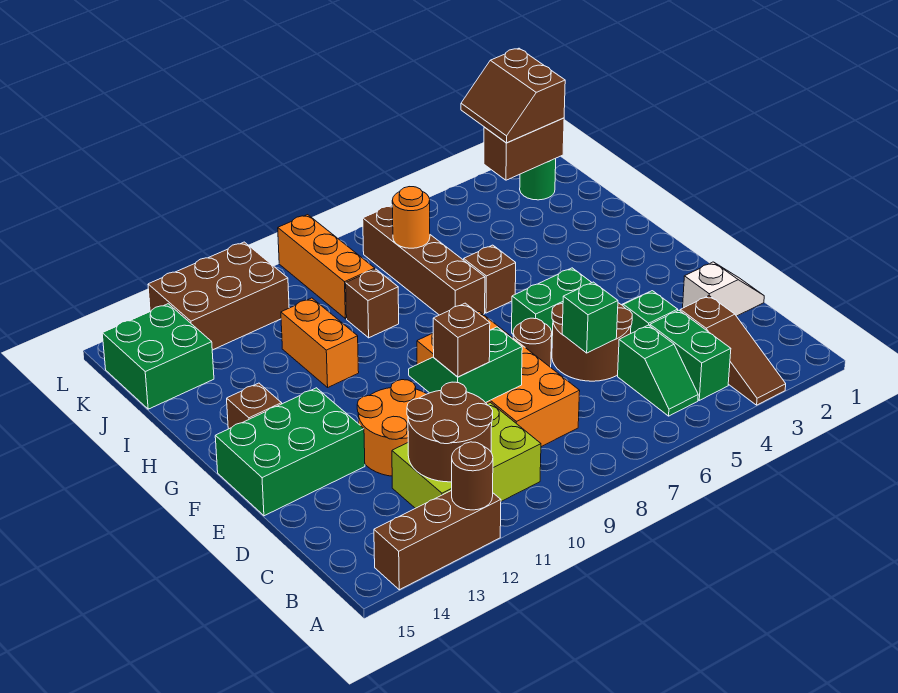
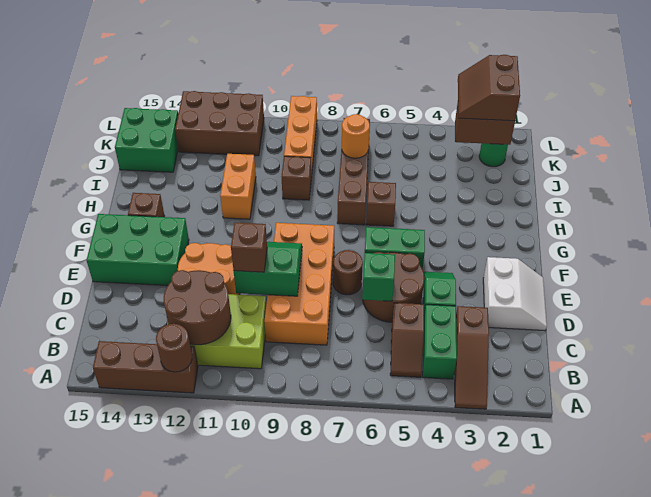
green 1x2 slope [618,325,698,416] -> brown 1x2 slope [390,303,424,377]
white 1x2 slope [683,262,764,316] -> white 2x2 slope [483,257,547,331]

